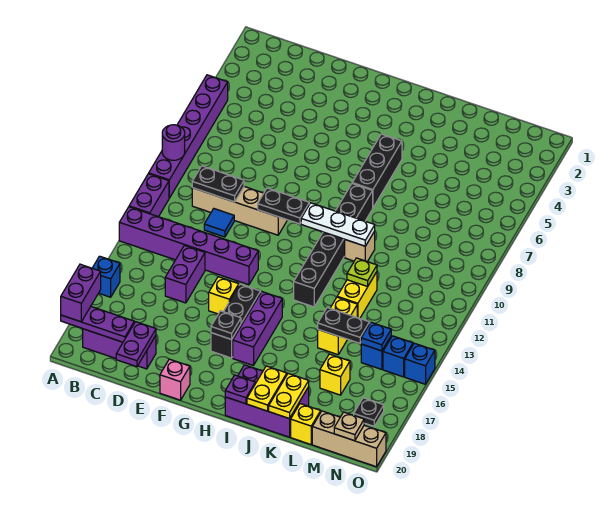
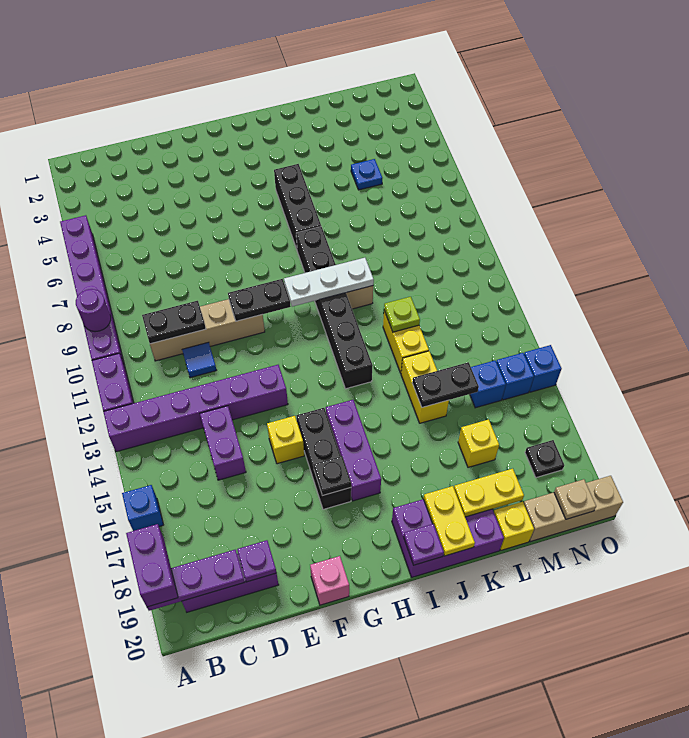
purple 1x2 plate [116,322,156,367] -> purple 1x1 plate [237,540,276,582]
yellow 1x2 plate [269,374,309,419] -> yellow 1x2 plate turned to [454,469,524,517]
blue 1x1 plate [361,322,391,351] -> blue 1x1 plate moved to [351,159,382,190]

